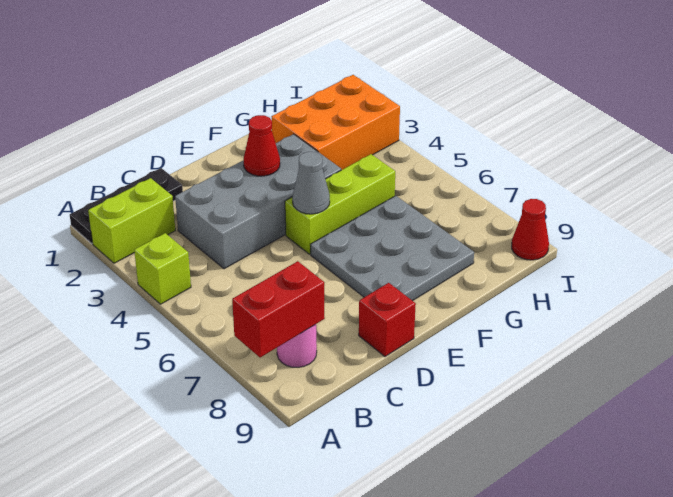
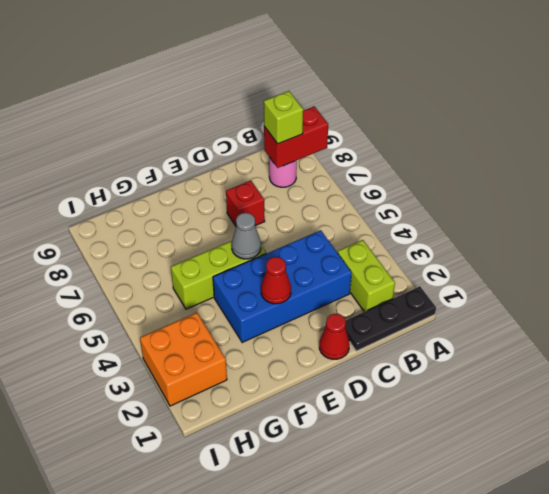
lime 1x2 brick [88,178,175,263] -> lime 1x2 brick turned to [338,240,395,312]
lime 1x1 brick [134,233,191,304] -> lime 1x1 brick moved to [264,91,303,144]
grey 2x4 brick [175,134,341,269] -> blue 2x4 brick [213,230,352,342]
red 1x1 brick [359,283,416,357] -> red 1x1 brick moved to [226,180,265,226]
grey 3x3 plate [310,196,474,301] -> none
orange 2x3 brick [271,75,400,170] -> orange 2x2 brick [140,313,227,406]
red 1x1 cone [512,199,549,260] -> red 1x1 cone moved to [319,314,350,359]

